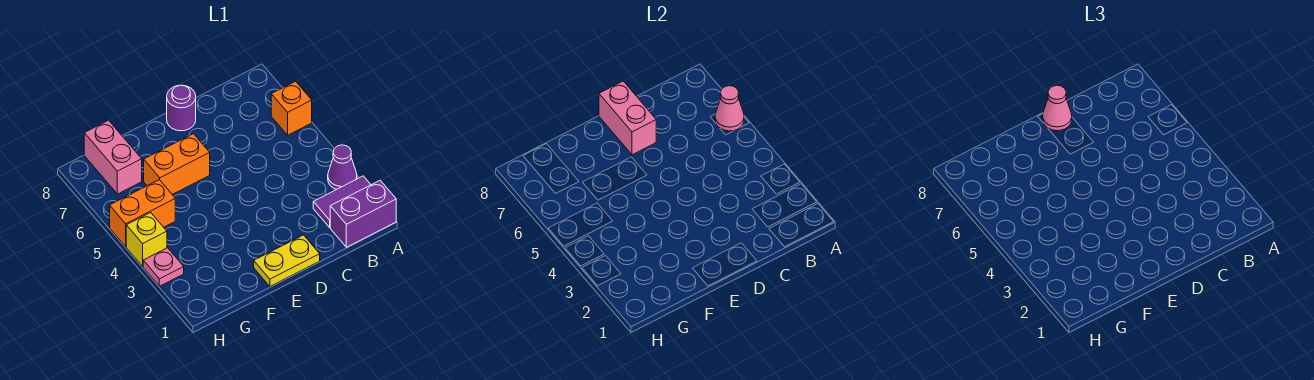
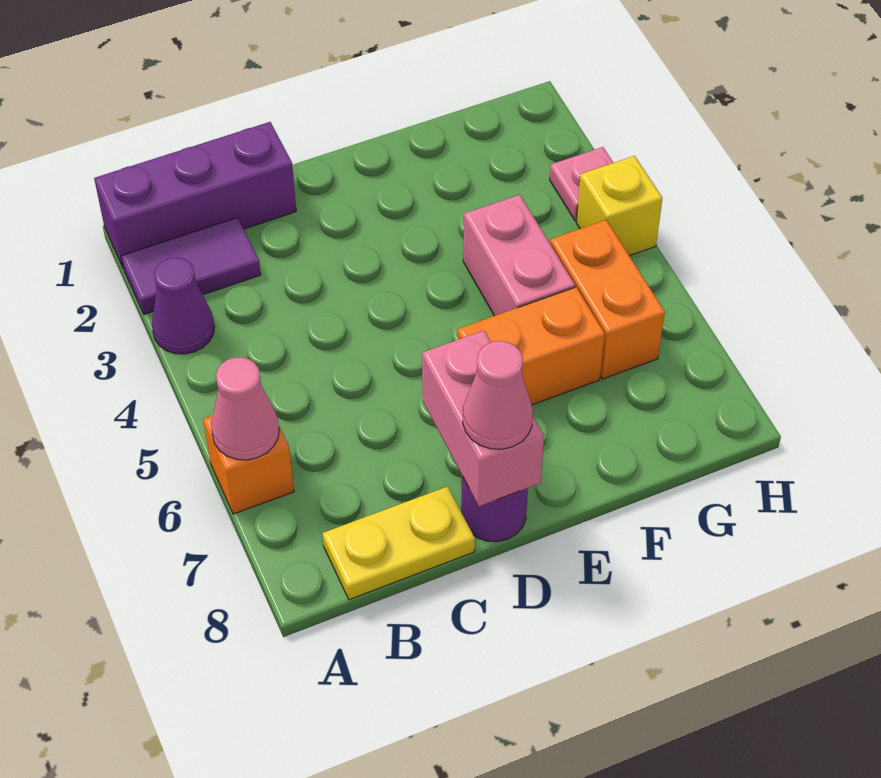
purple 1x2 brick [330,180,396,247] -> purple 1x3 brick [94,122,296,269]
yellow 1x2 plate [254,235,320,286] -> yellow 1x2 plate moved to [323,487,475,600]
orange 1x2 brick [110,180,175,247] -> orange 1x2 brick turned to [550,220,665,379]
pink 1x2 brick [84,120,142,194] -> pink 1x2 brick moved to [463,195,575,316]

